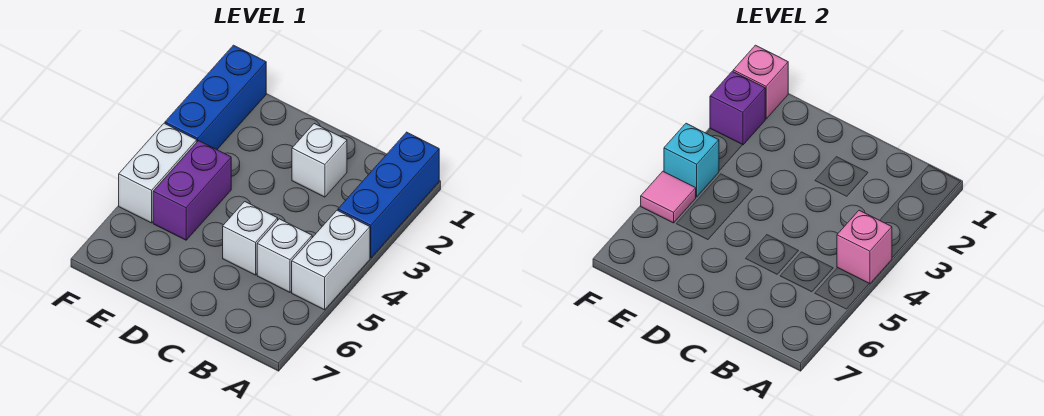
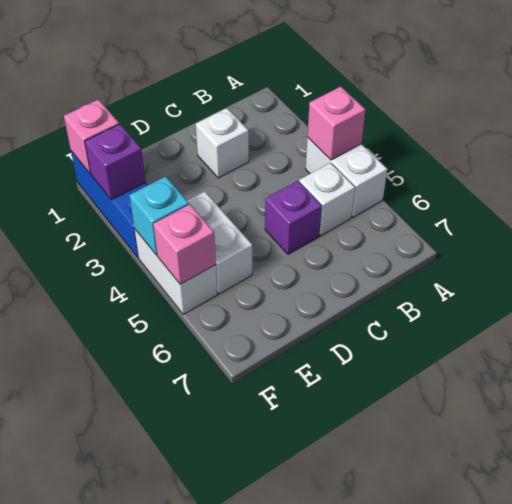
blue 1x3 brick [338,132,439,258] -> none
white 1x1 brick [223,201,278,275] -> purple 1x1 brick [265,181,322,254]
purple 1x2 brick [153,141,231,240] -> white 1x2 brick [188,192,252,294]
pink 1x1 tile [641,171,696,223] -> pink 1x1 brick [153,204,216,284]

